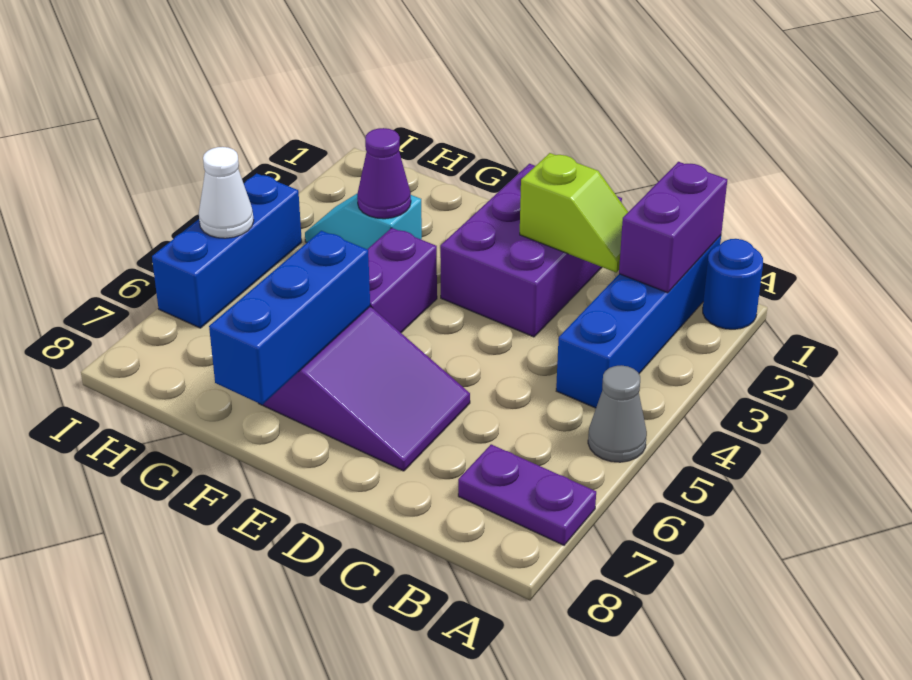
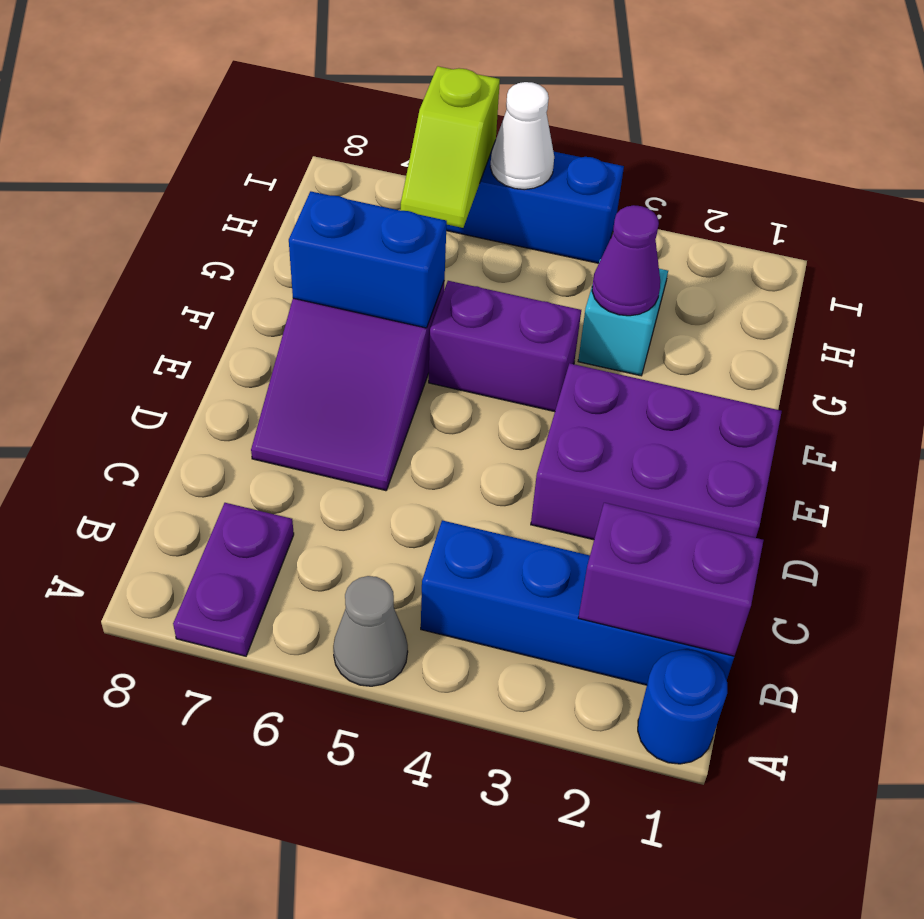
lime 1x2 slope [520,153,628,272] -> lime 1x2 slope moved to [401,66,500,228]
blue 1x3 brick [209,231,370,405] -> blue 1x2 brick [289,191,447,328]

